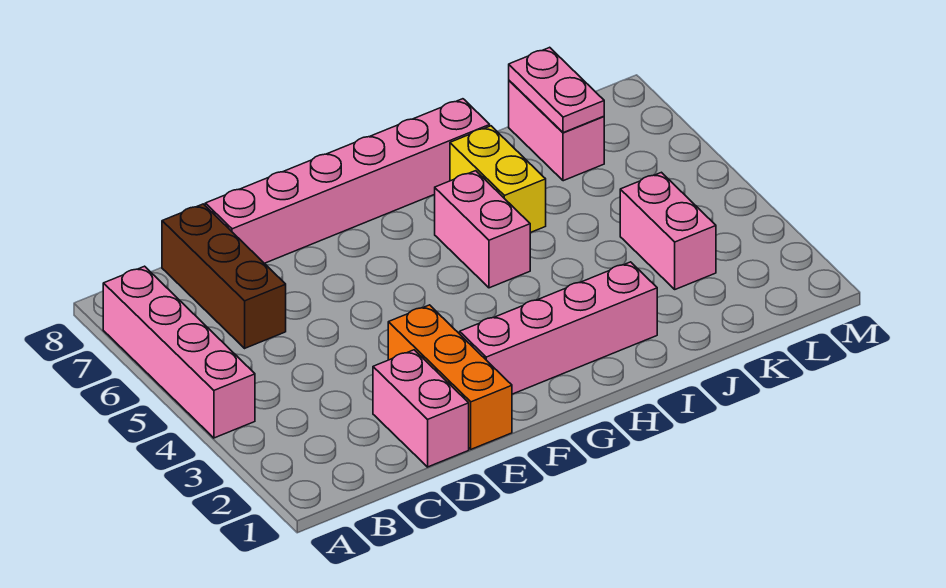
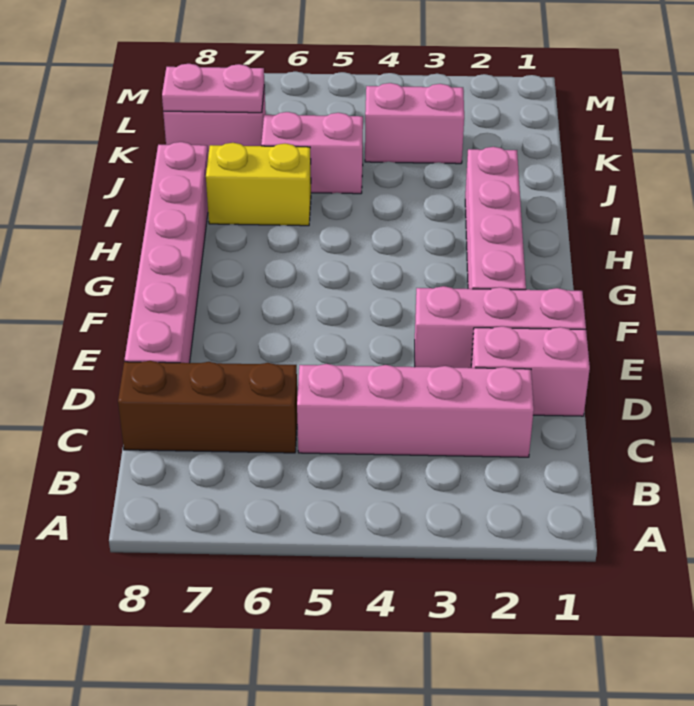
pink 1x4 brick [103,266,255,438] -> pink 1x4 brick moved to [297,364,534,457]
orange 1x3 brick [388,305,512,449] -> pink 1x3 brick [415,286,586,368]
pink 1x2 brick [435,171,530,288] -> pink 1x2 brick moved to [261,112,363,194]

